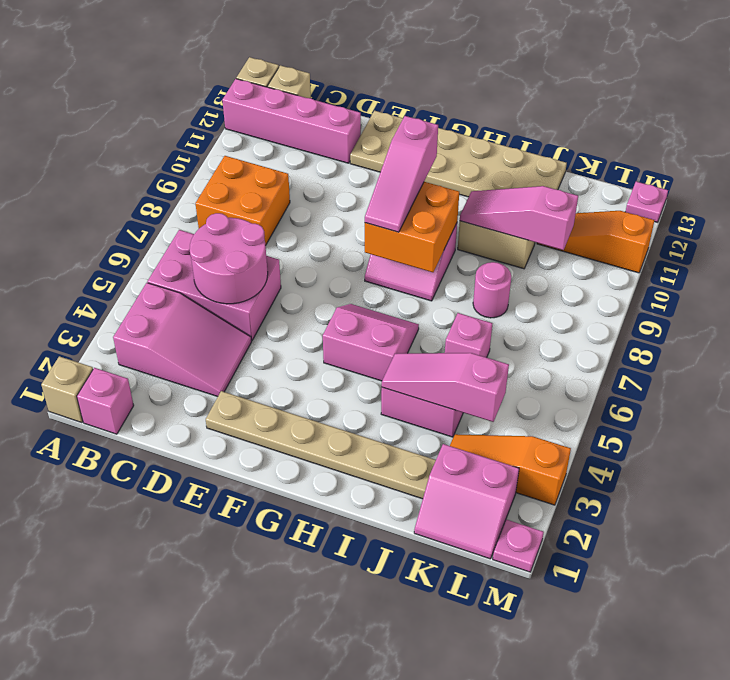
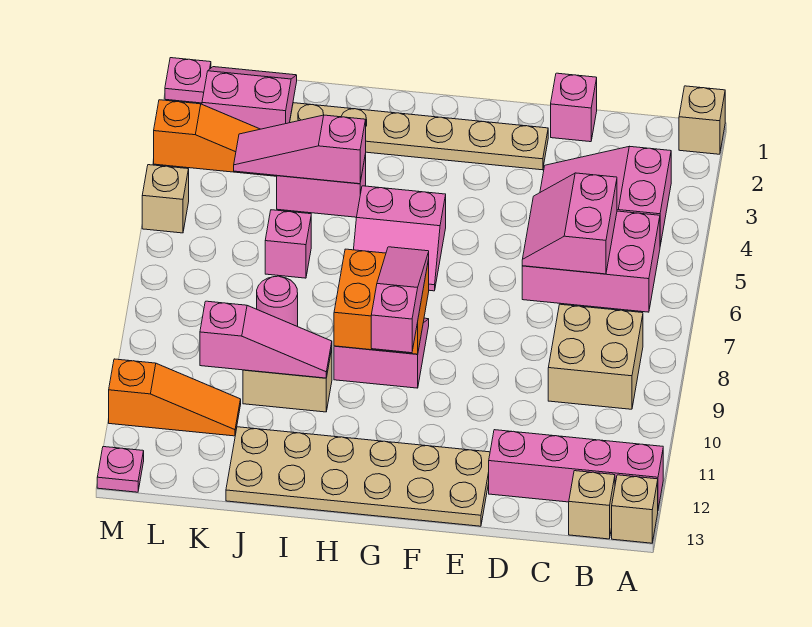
pink 1x1 brick [77,368,134,434] -> pink 1x1 brick moved to [551,73,597,142]
orange 2x2 brick [195,156,290,246] -> tan 2x2 brick [548,304,643,409]
pink 2x2 round brick [190,213,268,304] -> pink 2x2 slope [522,173,617,274]
pink 1x3 slope [382,353,509,422] -> pink 1x3 slope turned to [234,115,366,184]
none -> tan 1x1 brick [142,165,189,233]

